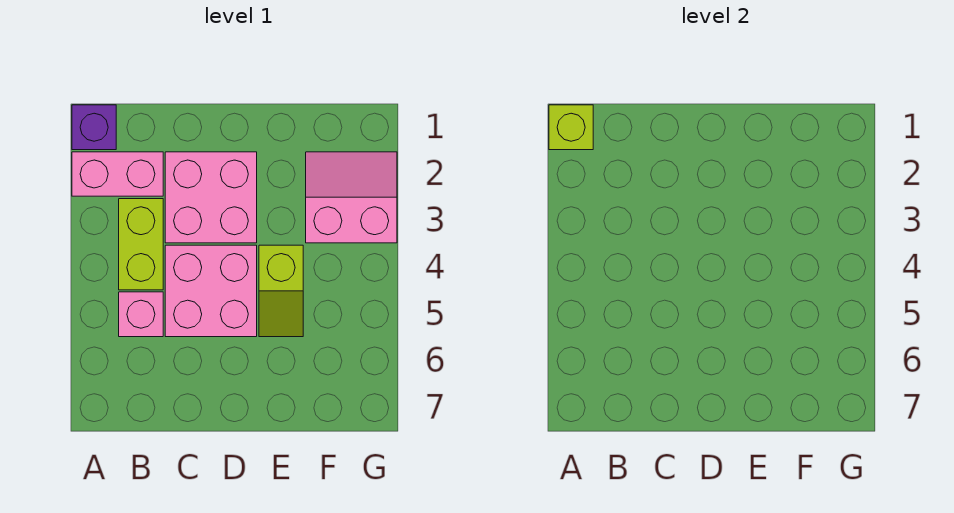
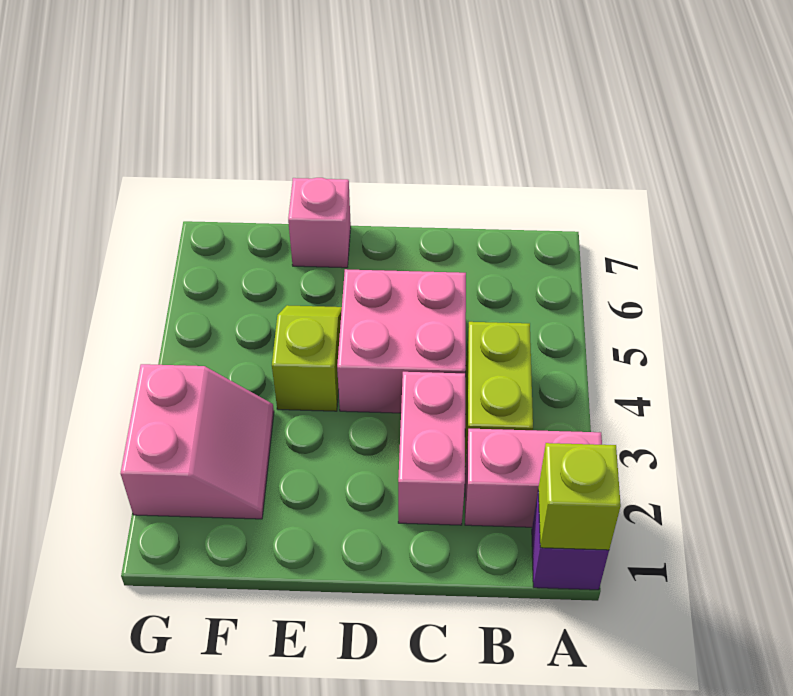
pink 1x1 brick [119,292,163,337] -> pink 1x1 brick moved to [288,178,351,268]
pink 2x2 brick [165,152,257,243] -> pink 1x2 brick [398,372,465,525]
pink 2x2 slope [306,152,397,243] -> pink 2x2 slope turned to [121,364,274,519]

